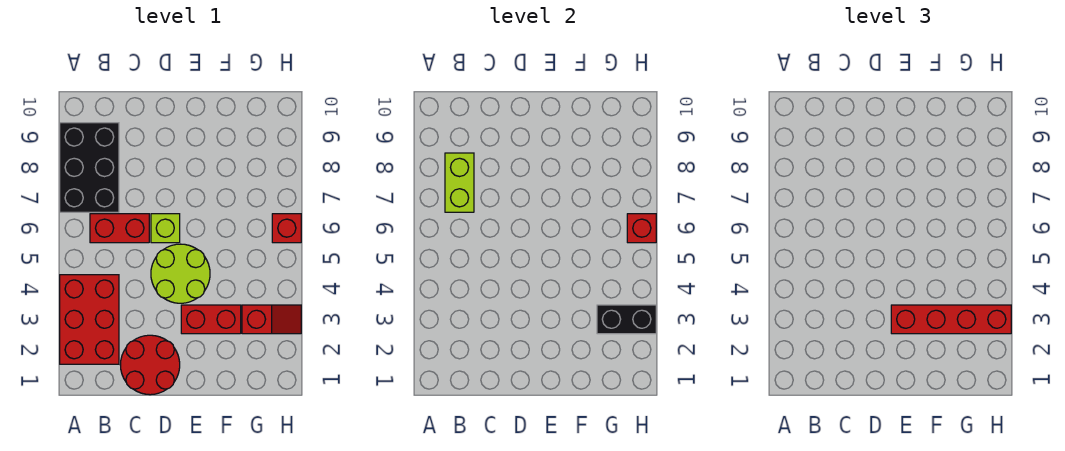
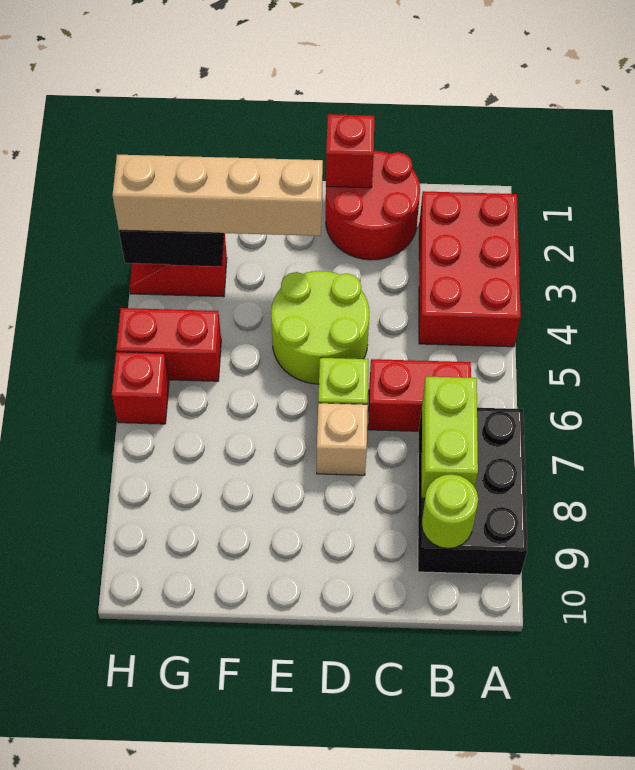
none -> lime 1x1 round brick [422,474,478,548]
none -> tan 1x1 brick [317,403,368,475]
red 1x2 brick [181,305,241,334] -> red 1x2 brick moved to [116,308,221,381]
red 1x4 brick [891,305,1011,334] -> tan 1x4 brick [112,155,323,236]
red 1x1 brick [627,214,656,243] -> red 1x1 brick moved to [326,114,374,188]

